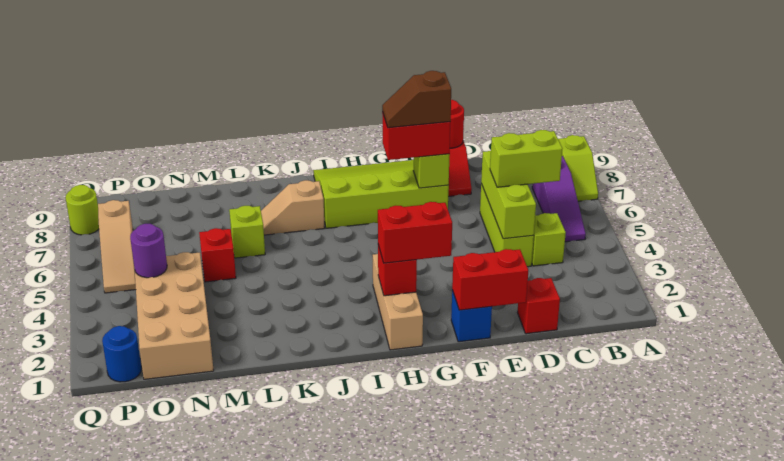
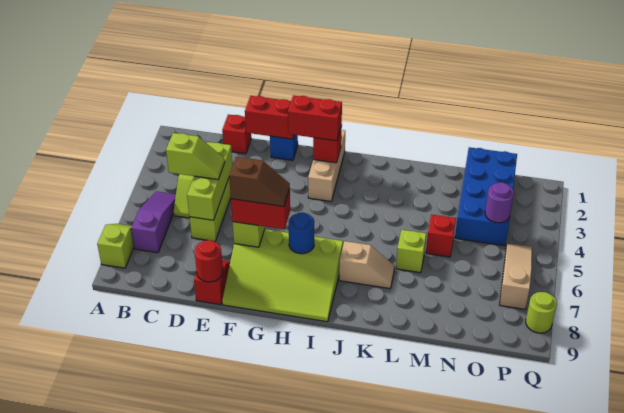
lime 1x2 brick [490,130,563,187] -> lime 1x2 slope [166,133,225,179]
tan 2x4 brick [135,252,214,379] -> blue 2x4 brick [455,147,517,246]
blue 1x1 round brick [102,326,141,382] -> blue 1x1 round brick moved to [289,212,314,254]

